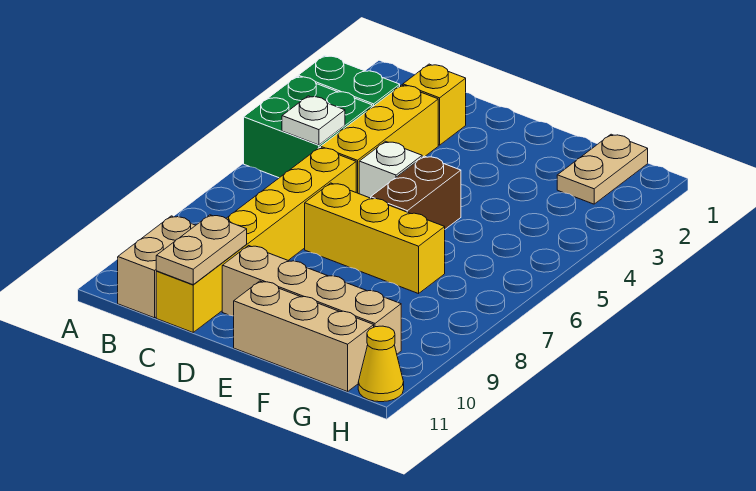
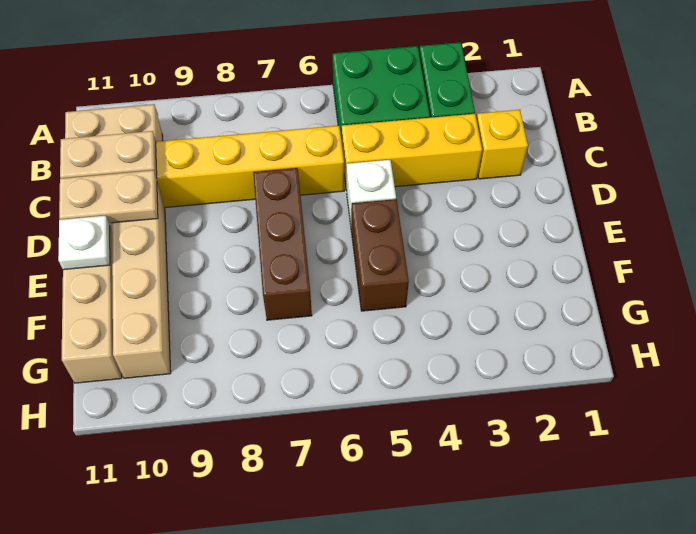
white 1x1 plate [282,96,345,145] -> white 1x1 plate moved to [58,216,110,270]
yellow 1x3 brick [305,183,445,294] -> brown 1x3 brick [253,168,312,320]
brown 1x2 brick [371,156,461,229] -> brown 1x2 brick turned to [351,199,409,311]
tan 1x2 plate [557,134,648,204] -> tan 1x2 plate moved to [59,170,158,223]
yellow 1x1 cone [358,326,404,402] -> none

